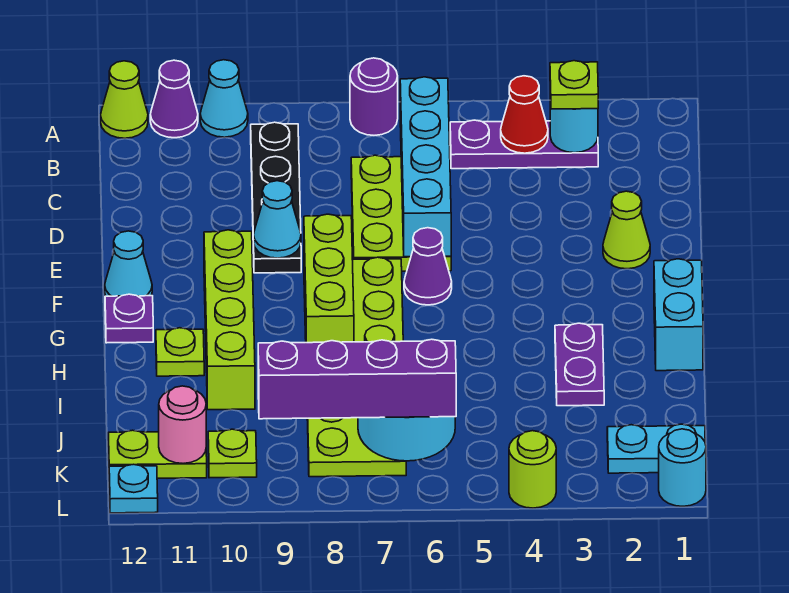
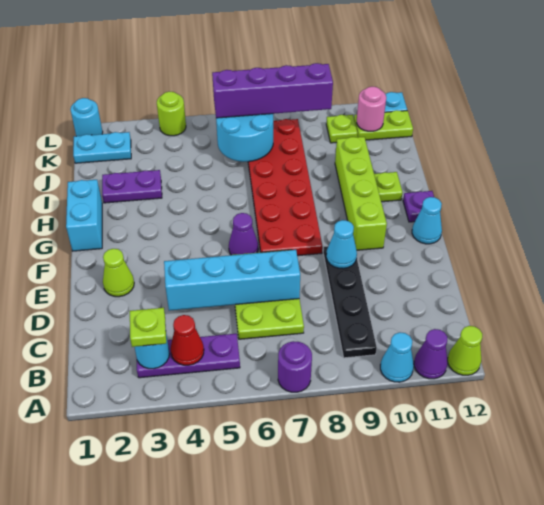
cyan 1x4 brick [400,77,451,257] -> cyan 1x4 brick turned to [164,250,300,311]
lime 2x6 plate [304,257,406,477] -> red 2x6 plate [248,119,322,256]
lime 1x3 brick [304,214,354,343] -> none
purple 1x2 plate [555,323,604,406] -> purple 1x2 plate turned to [102,170,162,203]

